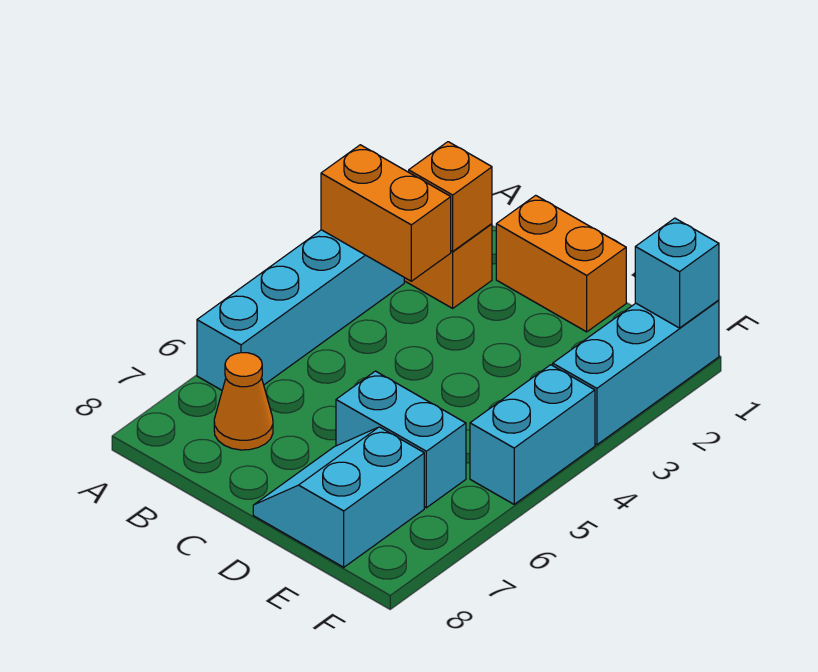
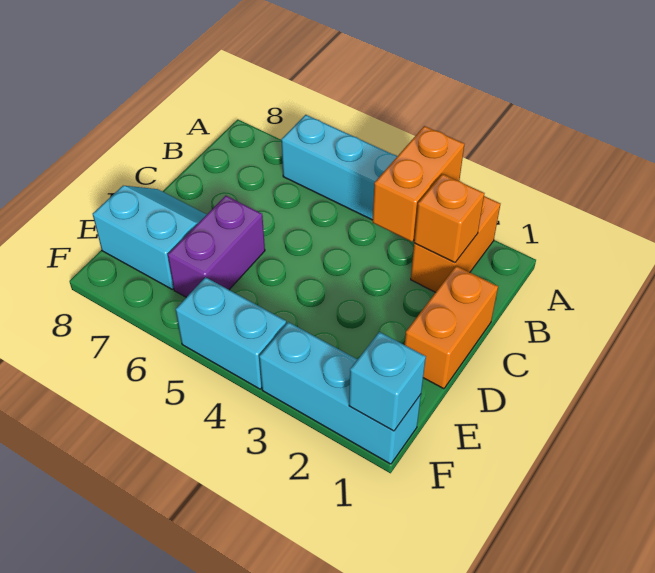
orange 1x1 cone [214,353,273,450] -> none
cyan 1x2 brick [336,371,466,508] -> purple 1x2 brick [168,196,265,297]

